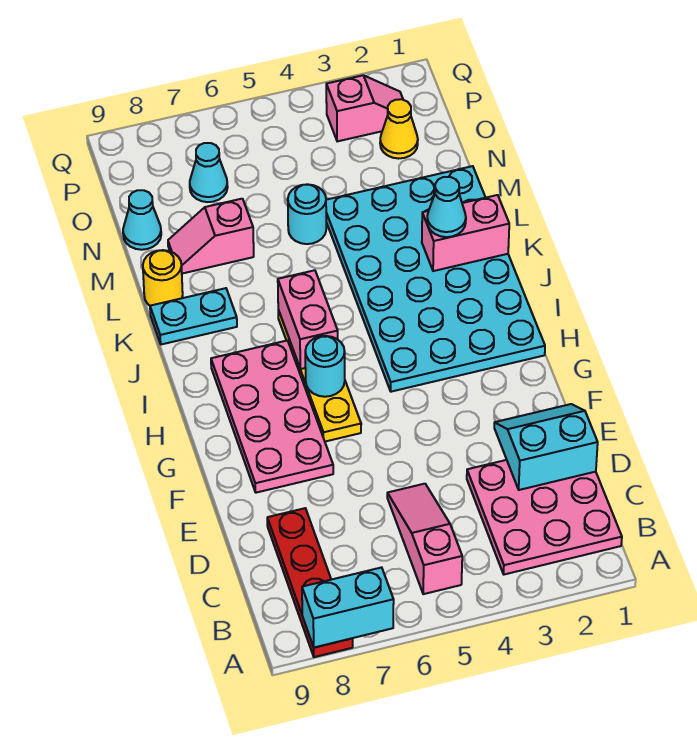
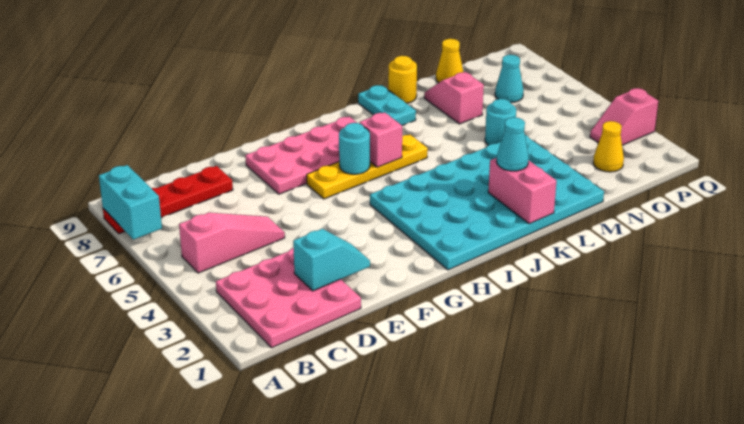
cyan 2x2 slope [494,404,598,490] -> cyan 1x2 slope [293,229,370,291]
pink 1x2 brick [278,270,338,369] -> pink 1x1 brick [360,112,402,167]
cyan 1x1 cone [123,190,161,250] -> yellow 1x1 cone [436,39,463,83]
pink 1x2 slope [326,75,403,141] -> pink 1x2 slope turned to [590,88,658,145]

